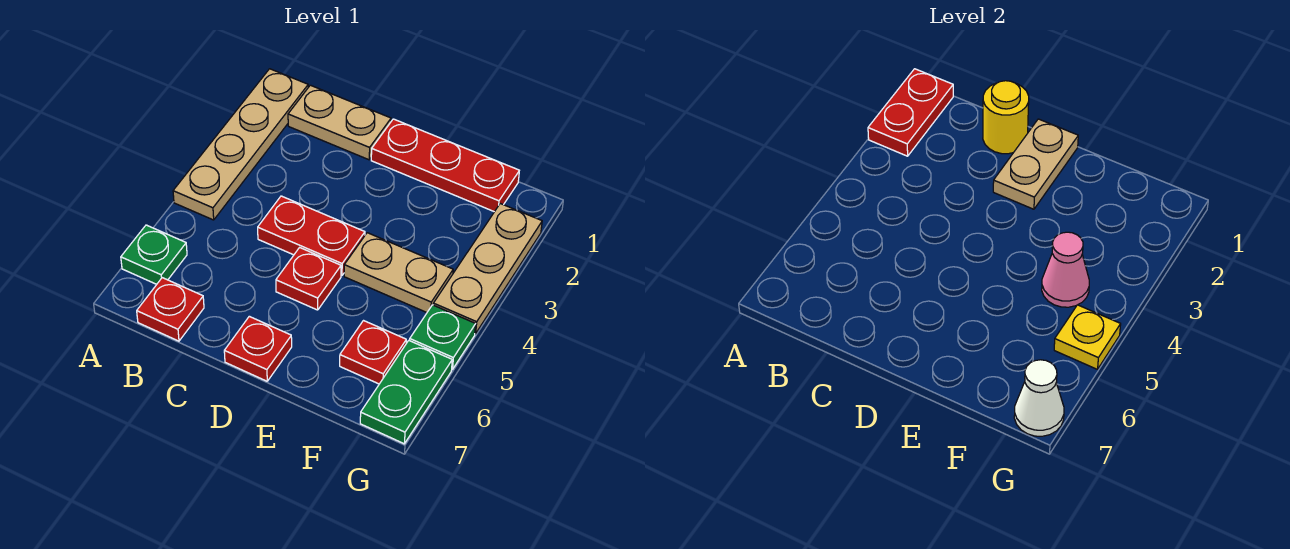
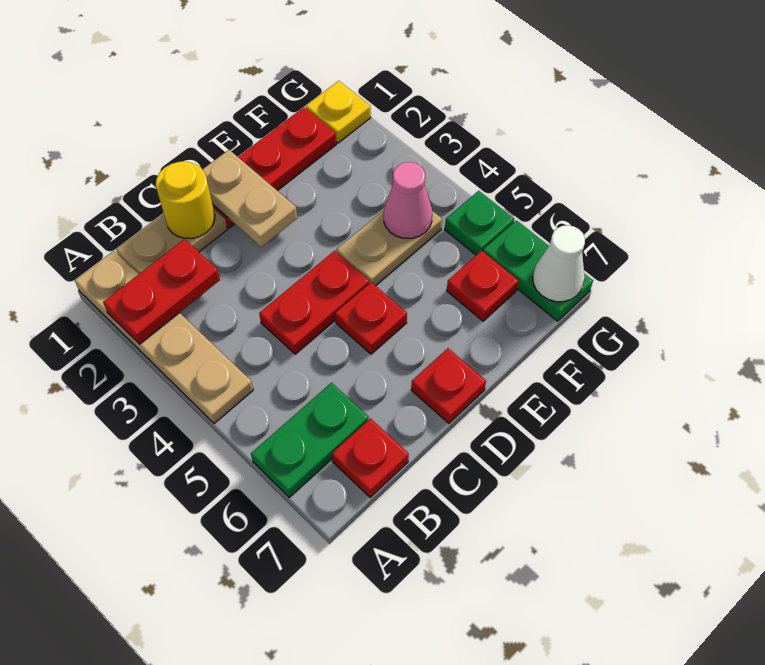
red 1x2 plate [868,69,953,156] -> red 1x2 plate turned to [103,239,220,344]
green 1x1 plate [121,225,187,284] -> green 1x2 plate [251,383,369,497]
tan 1x3 plate [433,204,542,334] -> none
yellow 1x1 plate [1054,305,1121,369] -> yellow 1x1 plate moved to [306,81,371,143]

